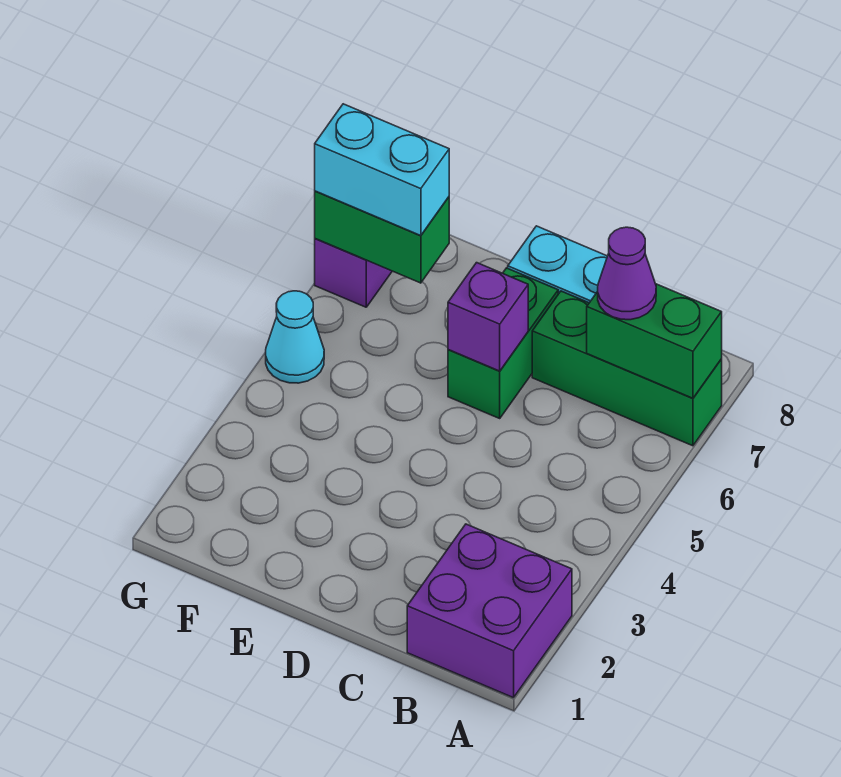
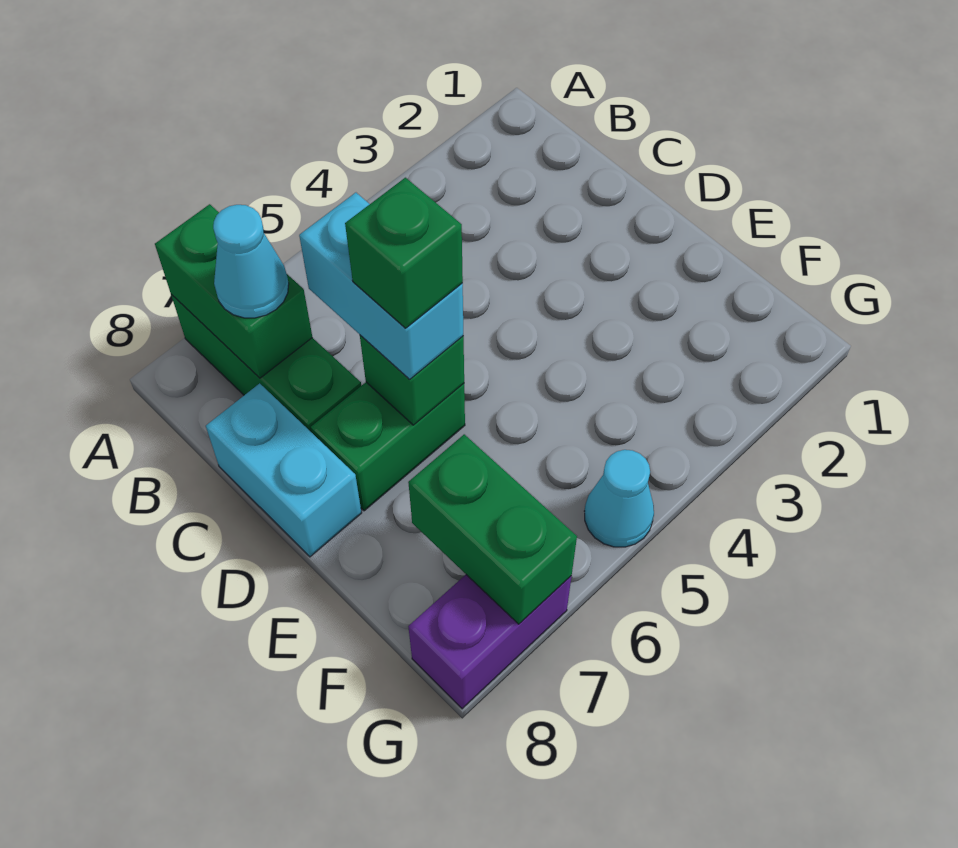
purple 2x2 brick [407,524,572,698] -> none
purple 1x1 cone [598,227,656,320] -> cyan 1x1 cone [213,205,289,318]
purple 1x1 brick [448,263,528,371] -> green 1x1 brick [360,335,464,425]
none -> green 1x1 brick [345,178,463,328]
cyan 1x2 brick [315,104,449,236] -> cyan 1x2 brick moved to [299,193,463,379]

